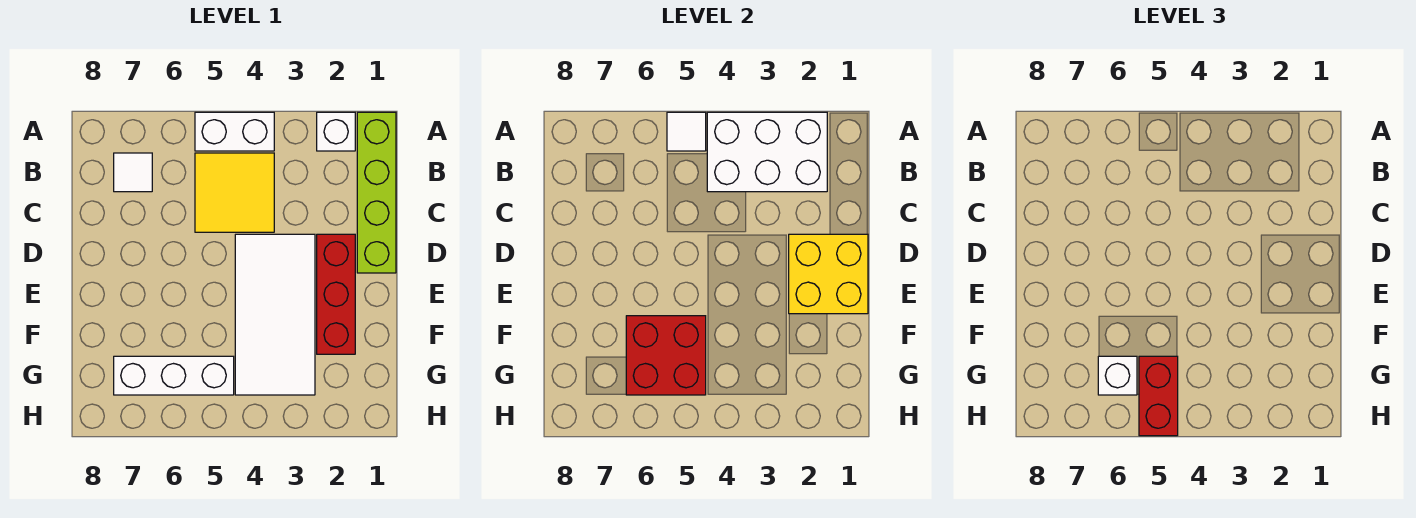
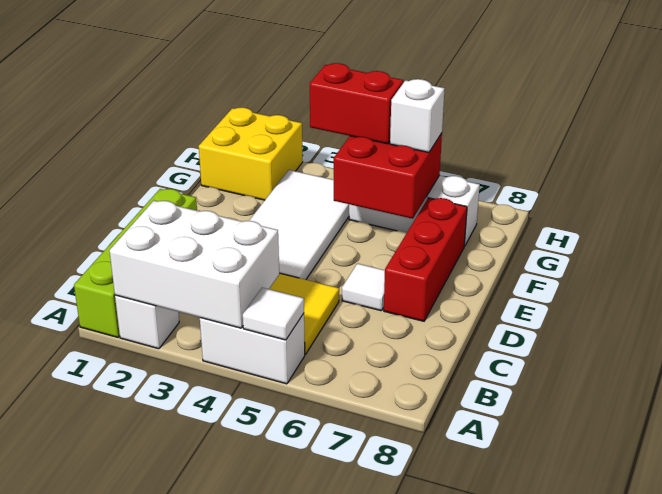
white 1x1 tile [114,153,152,192] -> white 1x1 tile moved to [342,264,385,311]
yellow 2x2 brick [789,234,868,314] -> yellow 2x2 brick moved to [199,107,303,200]
red 1x3 brick [317,234,355,354] -> red 1x3 brick moved to [384,198,467,321]
red 1x2 brick [1139,356,1178,436] -> red 1x2 brick turned to [310,63,403,144]

